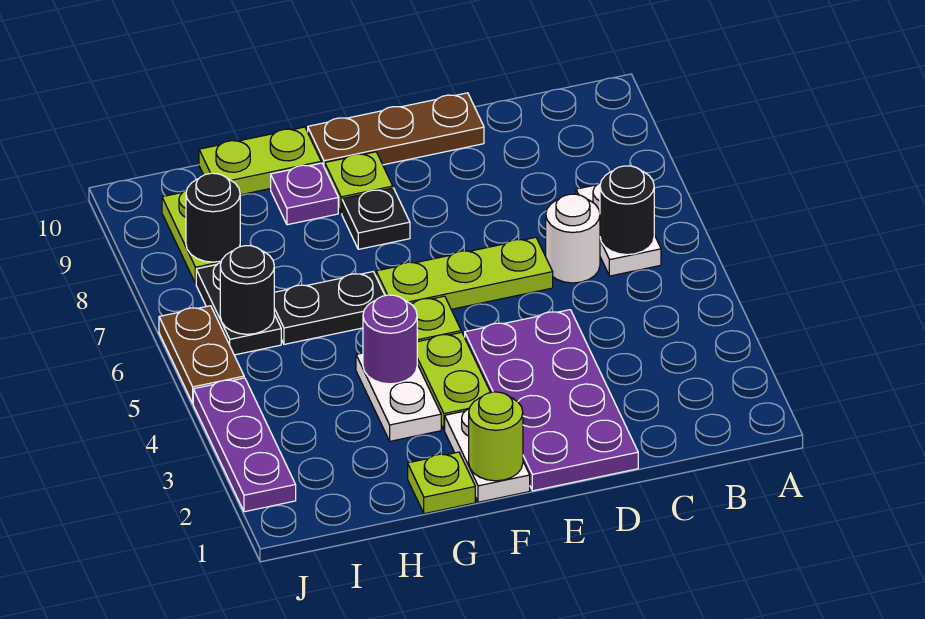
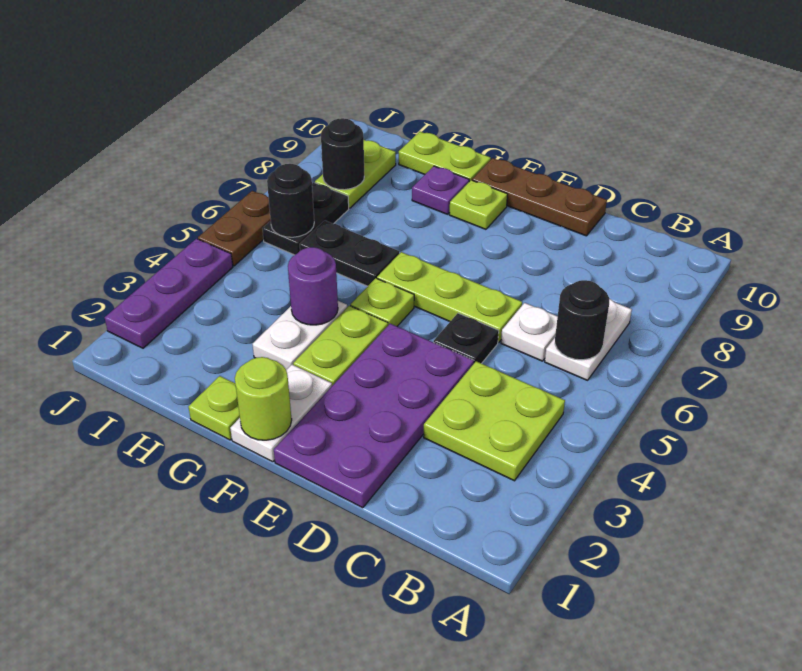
none -> lime 2x2 plate [424,361,565,481]
white 1x1 round brick [546,194,600,283] -> white 1x1 plate [501,303,558,361]
black 1x1 plate [342,188,410,249] -> black 1x1 plate moved to [434,313,499,364]

